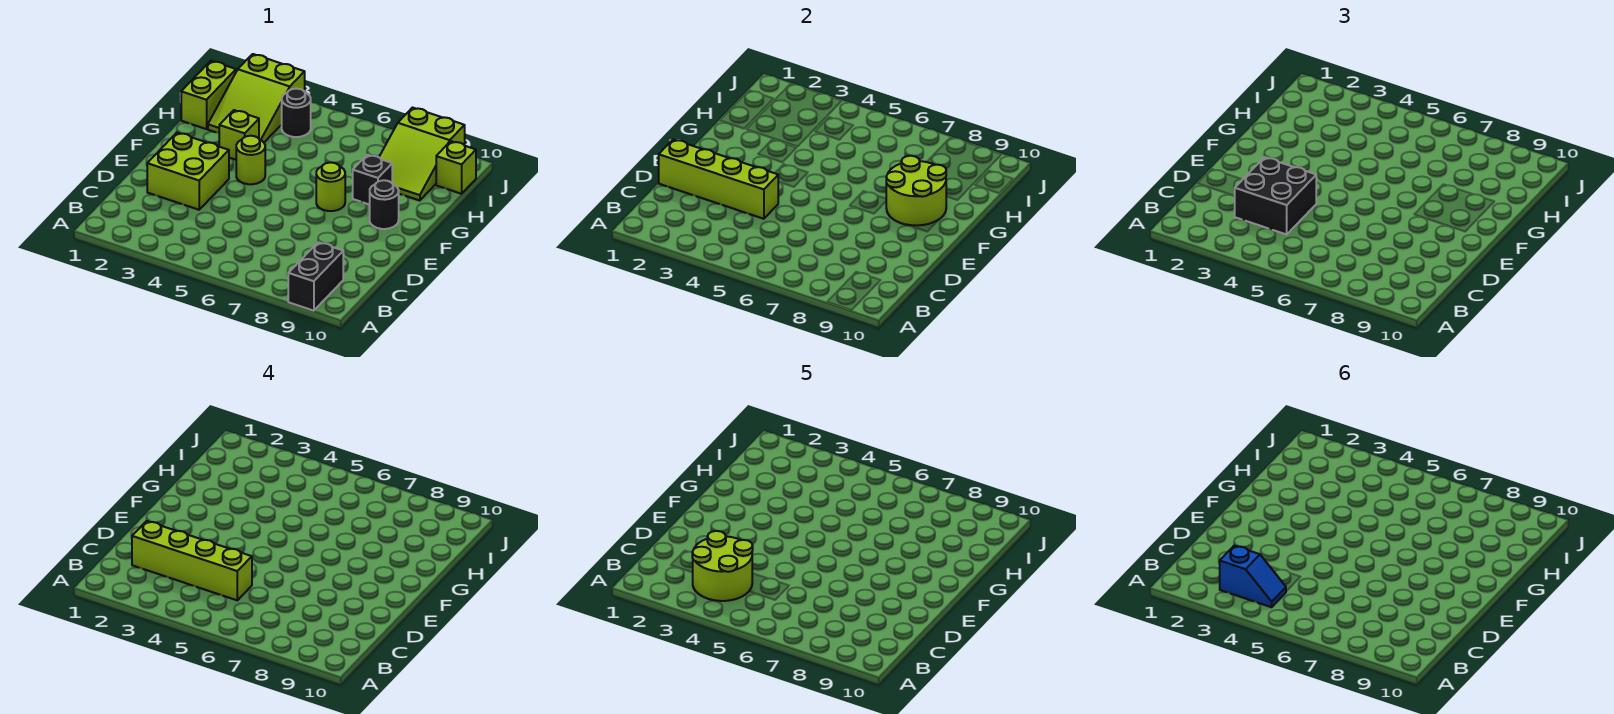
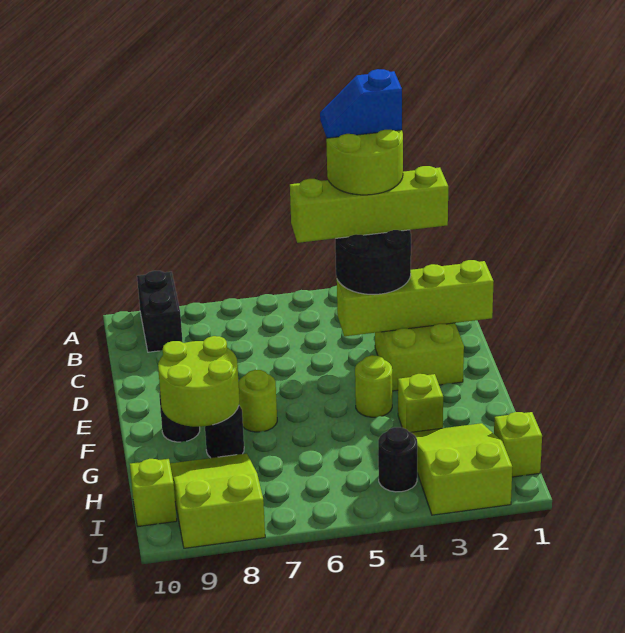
black 2x2 brick [1235,157,1316,234] -> black 2x2 round brick [335,230,411,294]
black 1x1 brick [353,155,392,205] -> black 1x1 round brick [205,406,244,458]
lime 1x2 brick [181,61,236,129] -> lime 1x1 brick [494,412,542,477]

